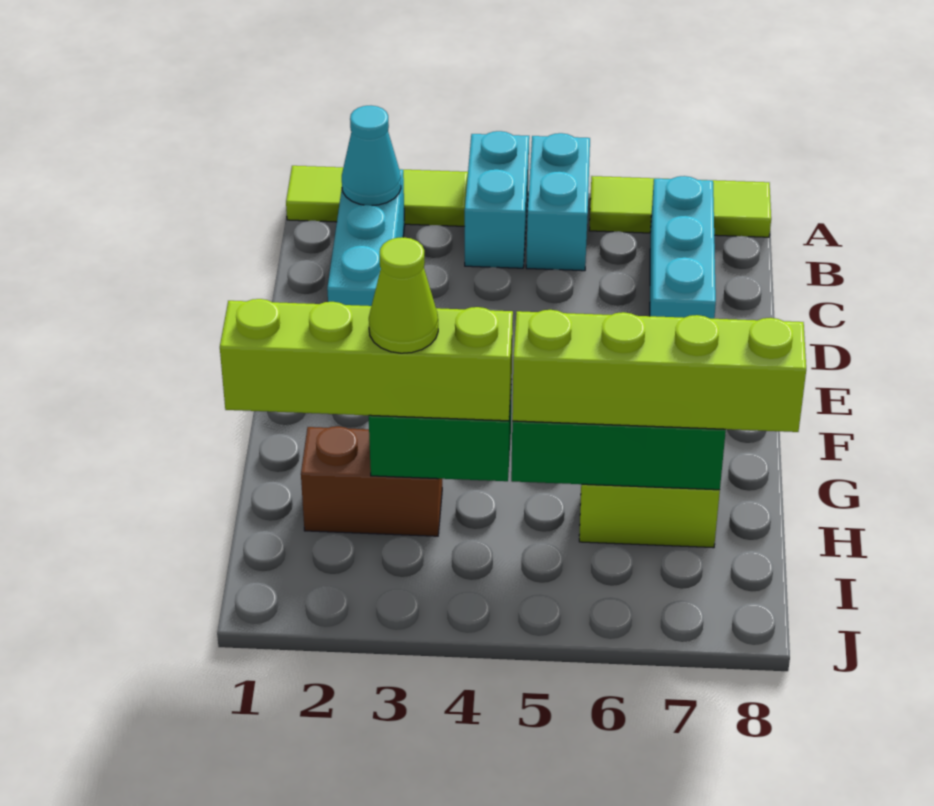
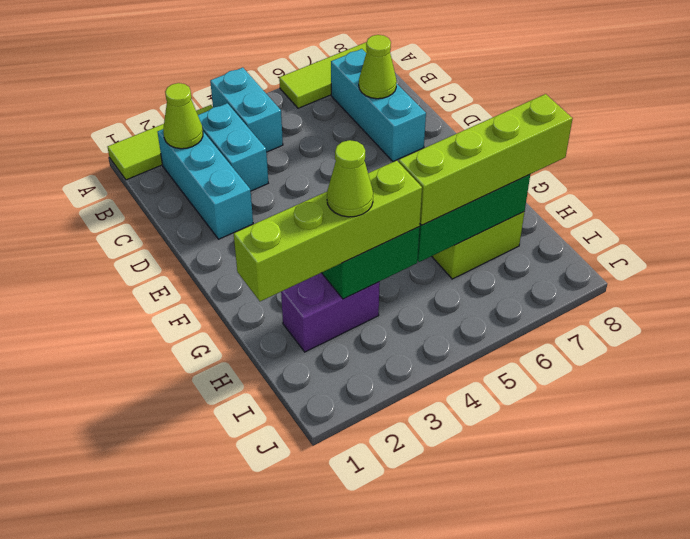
cyan 1x2 brick [526,133,590,271] -> cyan 1x2 brick moved to [198,103,268,191]
cyan 1x1 cone [342,106,401,205] -> lime 1x1 cone [163,83,203,149]
none -> lime 1x1 cone [359,35,397,99]
brown 1x2 brick [301,426,442,536] -> purple 1x2 brick [281,273,380,352]

